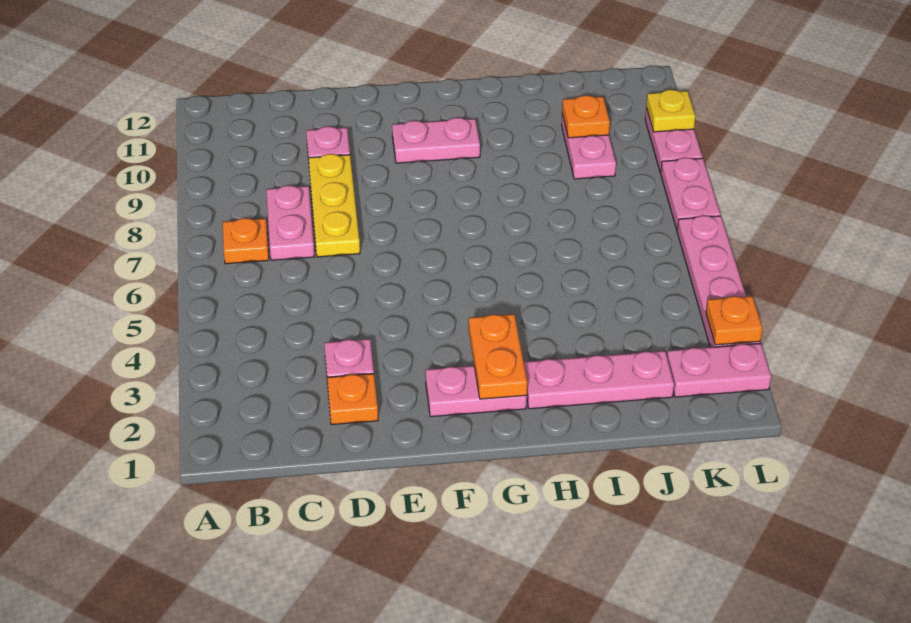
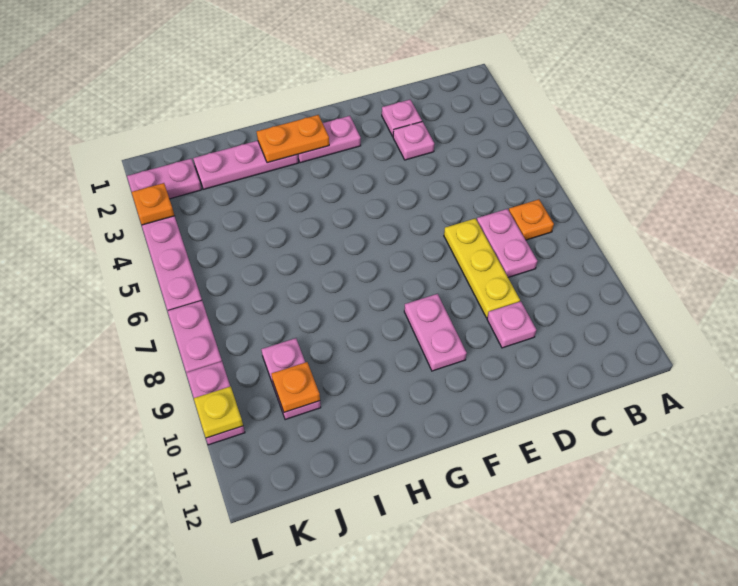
orange 1x1 plate [327,374,378,425] -> pink 1x1 plate [382,100,422,136]
pink 1x2 plate [392,118,480,163] -> pink 1x2 plate turned to [404,294,467,371]
orange 1x2 plate [469,314,527,399] -> orange 1x2 plate turned to [257,115,329,163]

